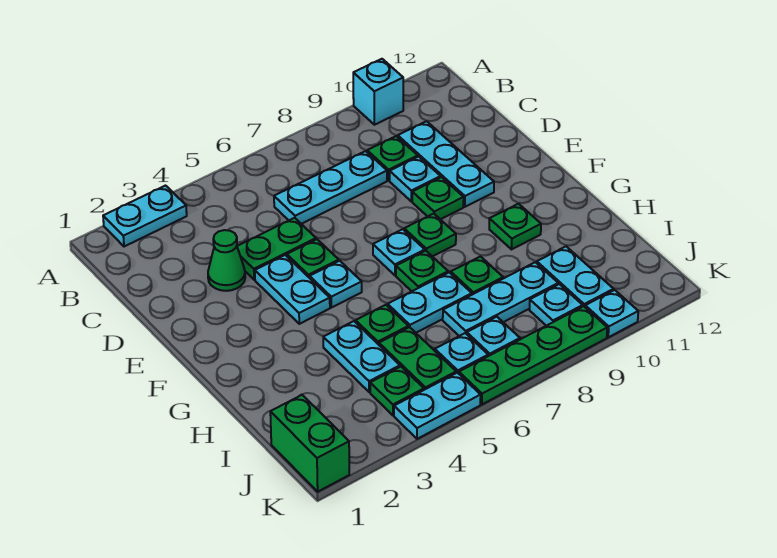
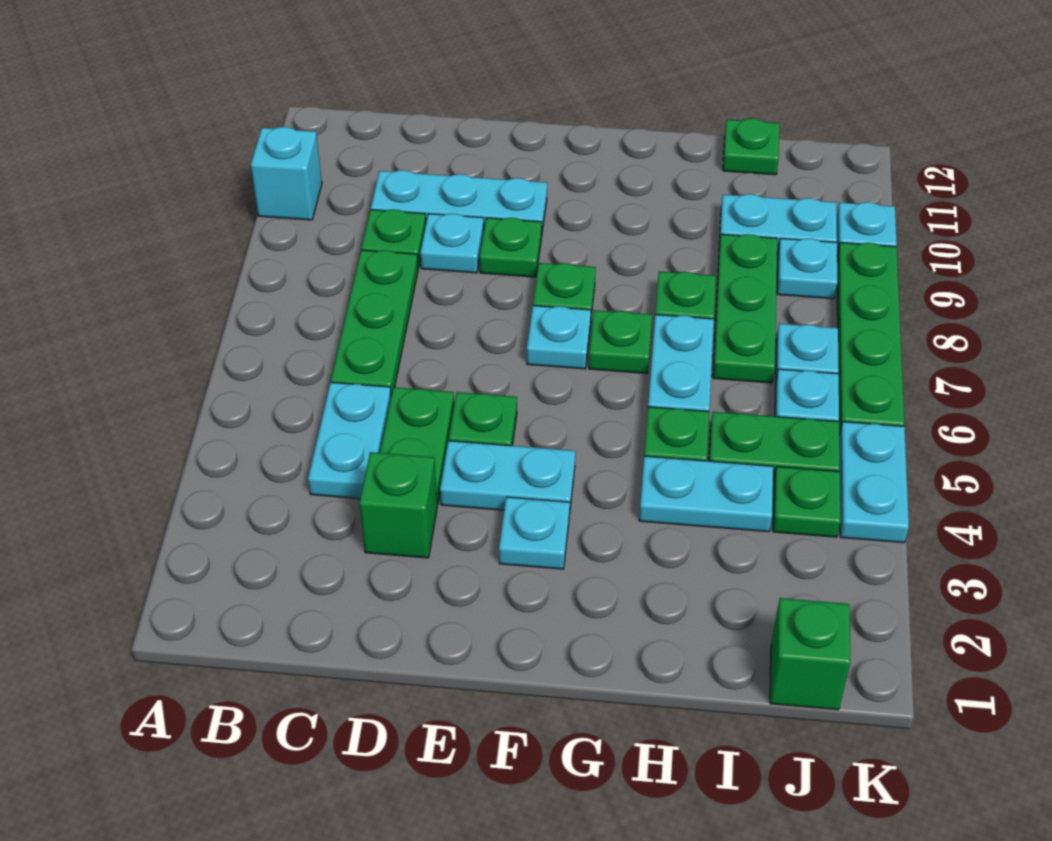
cyan 1x2 plate [103,186,187,247] -> cyan 1x2 plate moved to [308,383,391,499]
cyan 1x3 plate [274,151,387,224] -> green 1x3 plate [331,250,418,396]
green 1x1 cone [208,230,245,291] -> green 1x1 brick [359,452,437,558]
cyan 1x1 plate [310,261,362,308] -> cyan 1x1 plate moved to [499,497,570,569]
green 1x1 plate [489,204,541,249] -> green 1x1 plate moved to [723,119,779,175]
cyan 1x3 plate [443,262,558,336] -> green 1x3 plate [713,234,777,383]
green 1x2 brick [270,395,349,492] -> green 1x1 brick [770,598,850,710]

